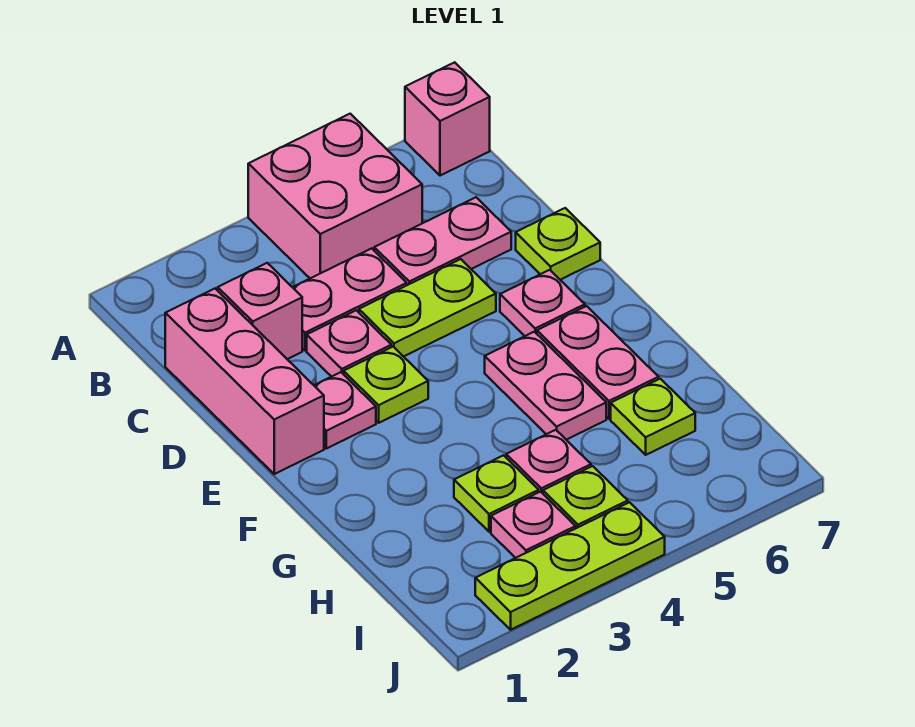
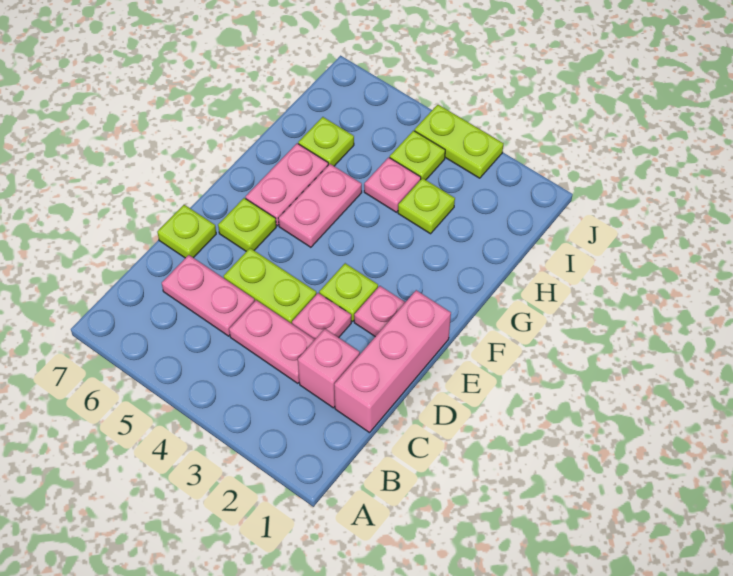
pink 2x2 brick [248,114,422,278] -> none
pink 1x1 brick [405,62,490,176] -> none
pink 1x1 plate [500,270,585,336] -> lime 1x1 plate [218,198,276,251]
pink 1x1 plate [491,492,576,558] -> none
lime 1x3 plate [475,502,665,630] -> lime 1x2 plate [415,105,503,178]

